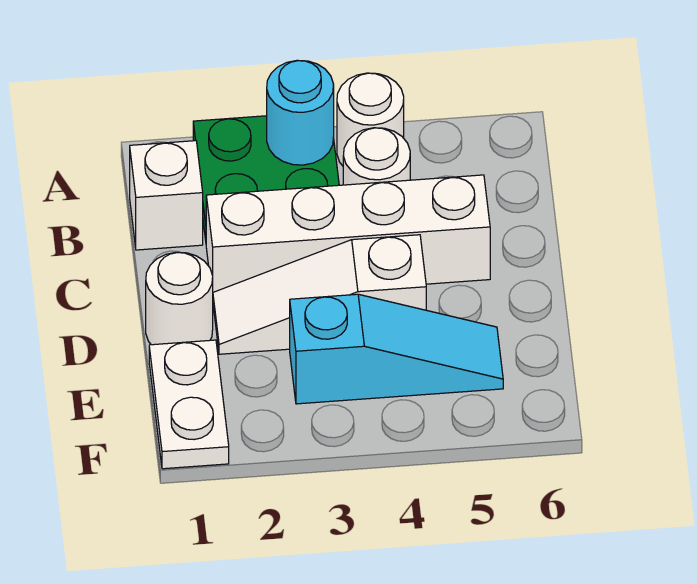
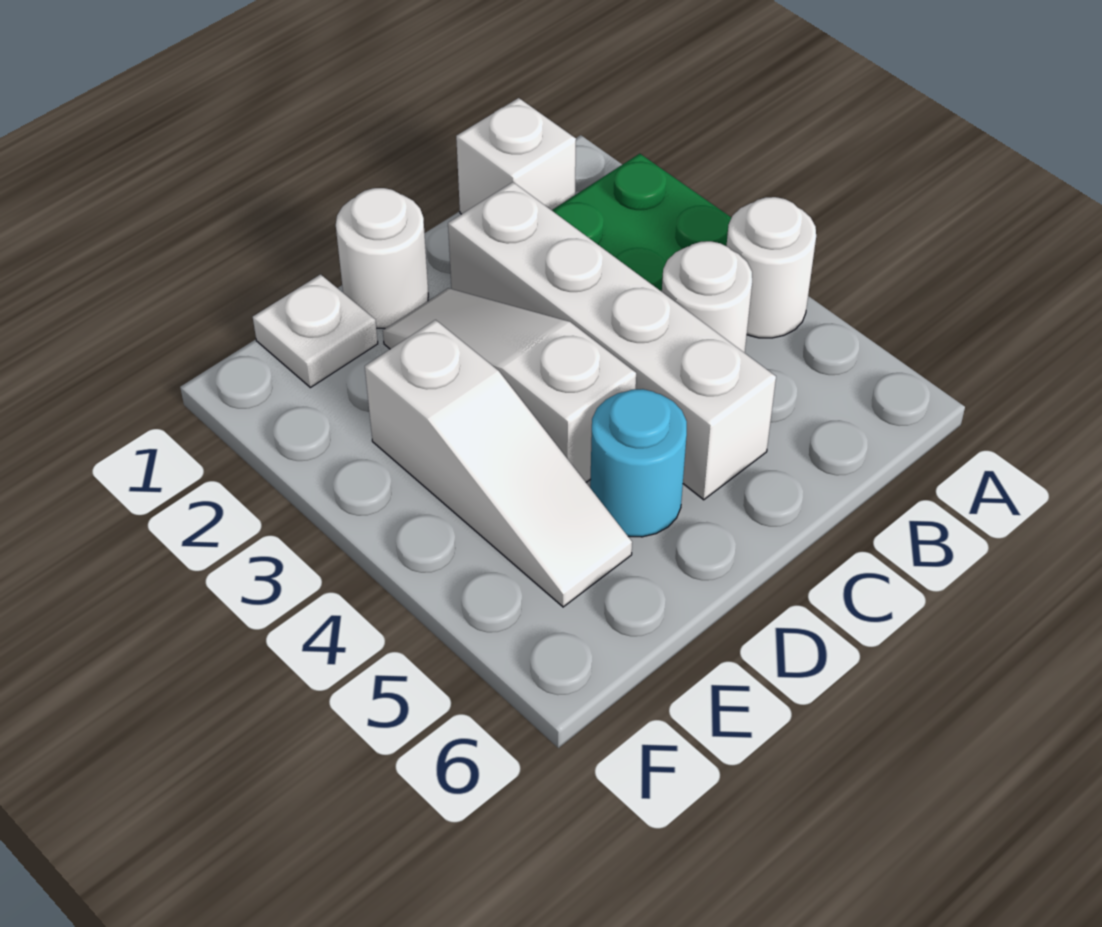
cyan 1x1 round brick [267,60,334,165] -> cyan 1x1 round brick moved to [590,389,687,537]
white 1x2 plate [149,340,229,469] -> white 1x1 plate [253,275,378,388]
cyan 1x3 slope [290,294,503,404] -> white 1x3 slope [365,320,632,607]

